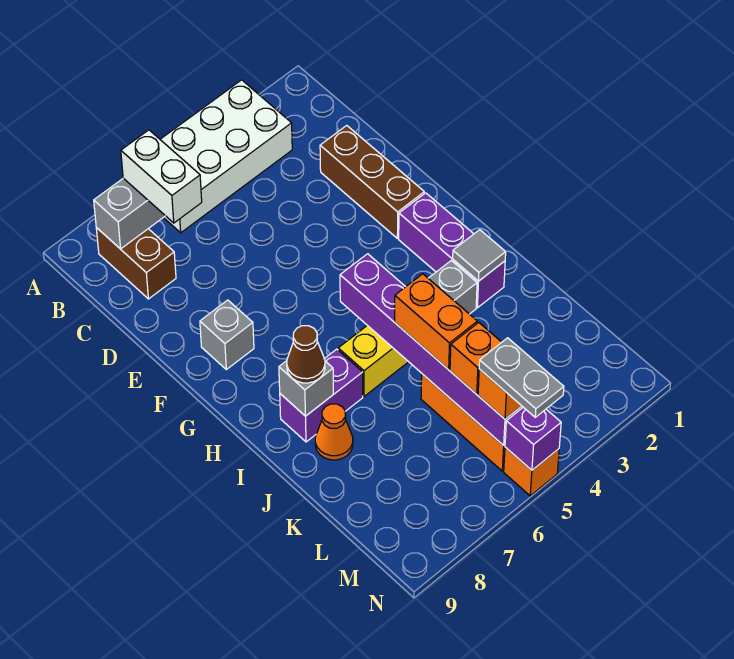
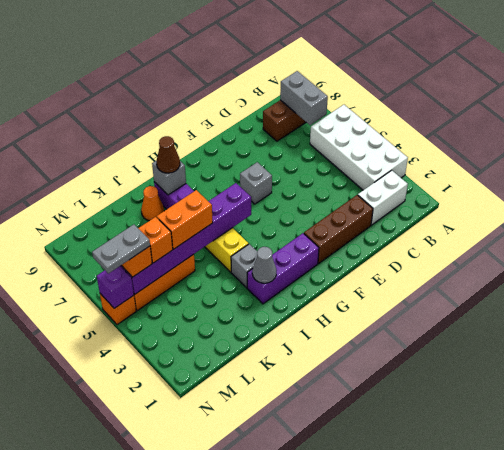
white 1x2 brick [121,130,202,223] -> white 1x2 brick moved to [358,170,408,225]
grey 1x1 brick [200,300,254,369] -> grey 1x1 brick moved to [240,162,272,204]
grey 1x1 tile [453,230,506,281] -> grey 1x1 cone [252,247,276,283]

